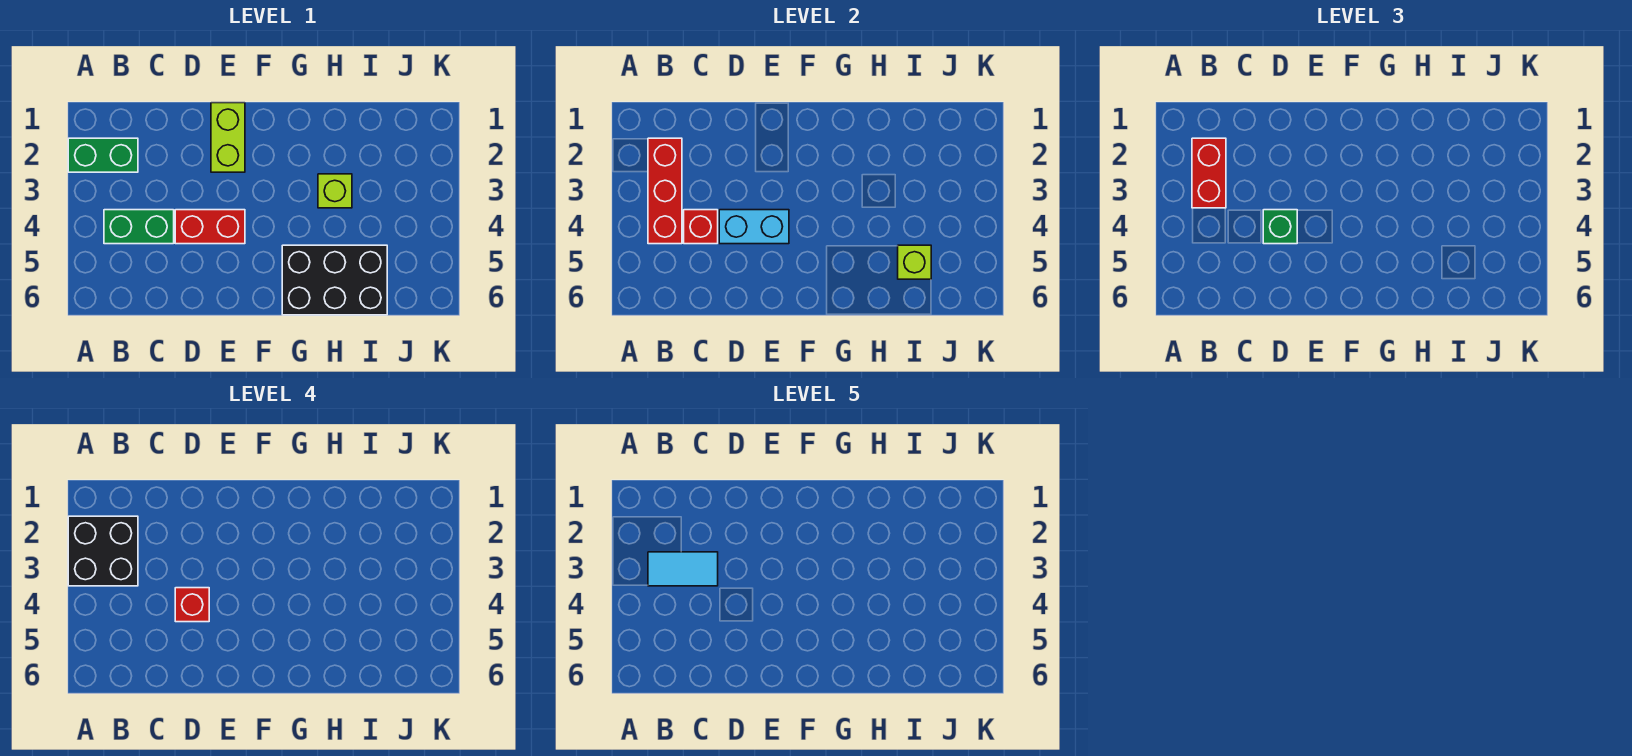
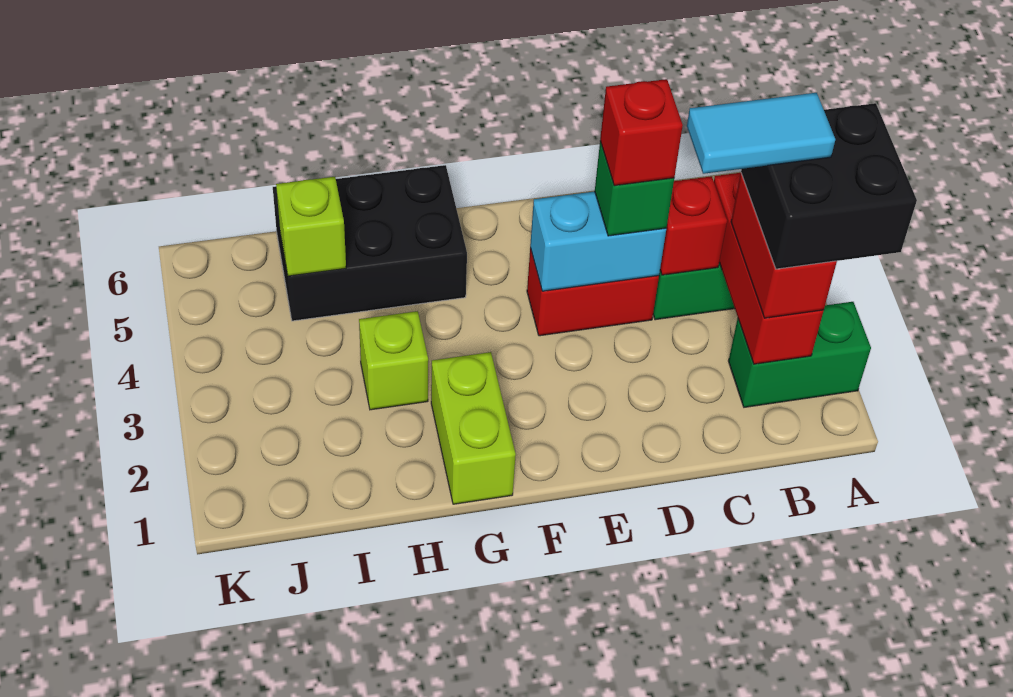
lime 1x2 brick [211,103,245,172] -> lime 1x2 brick moved to [431,352,516,504]

